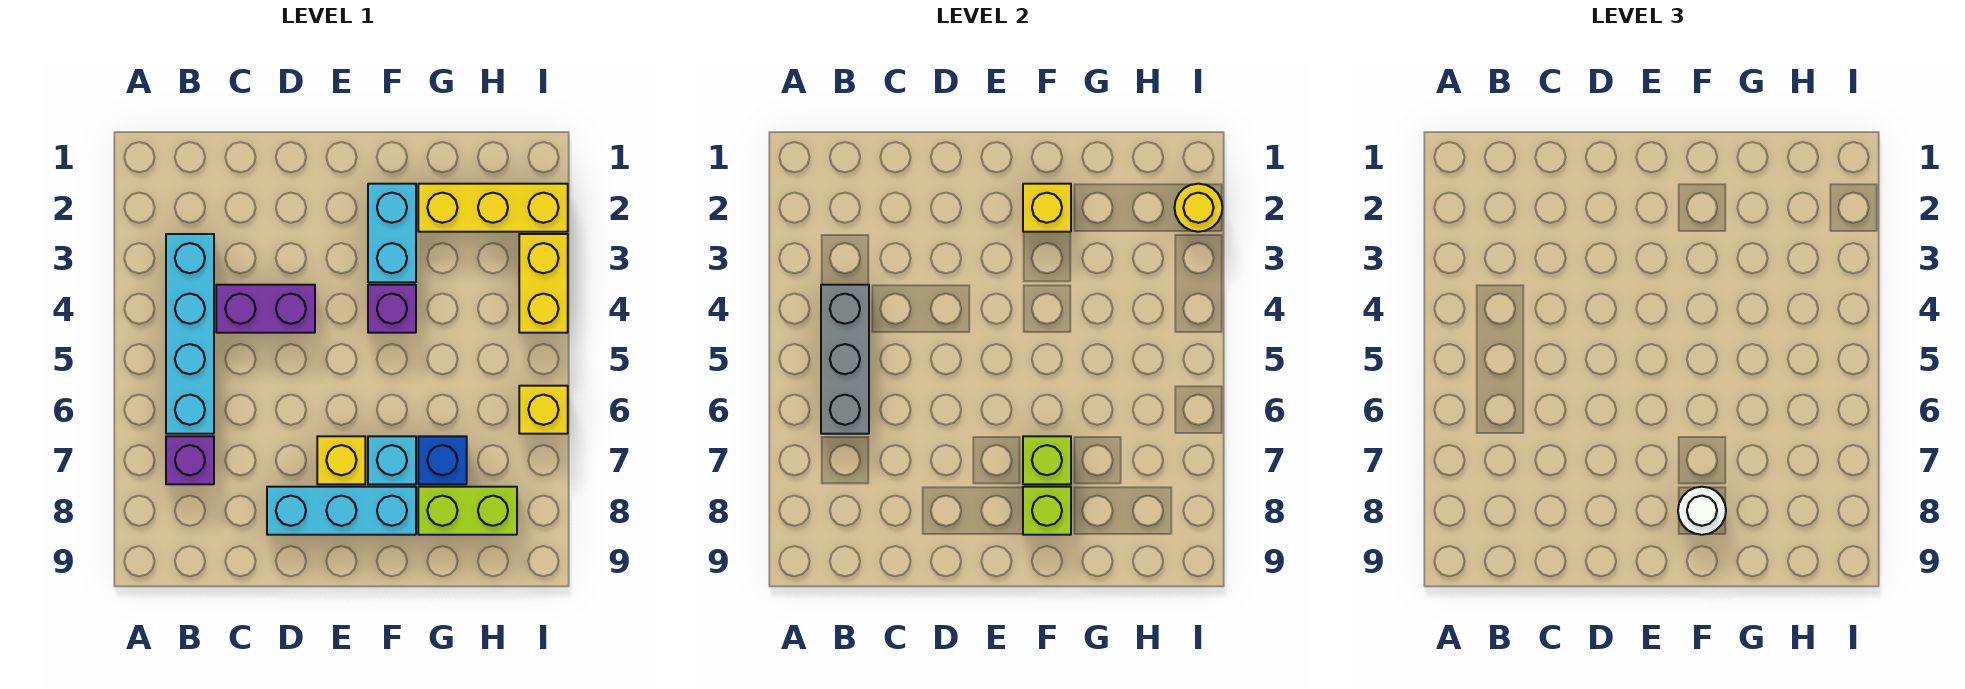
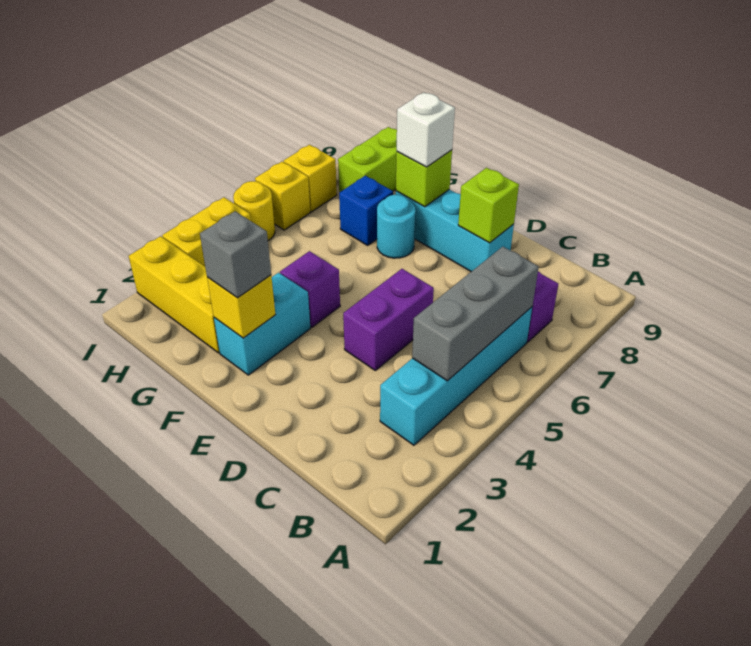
purple 1x2 brick [216,285,315,333] -> purple 1x2 brick turned to [343,269,434,370]
yellow 1x1 brick [317,436,365,484] -> yellow 1x1 brick moved to [284,145,337,212]
none -> grey 1x1 brick [200,211,271,298]
cyan 1x1 brick [368,436,416,484] -> cyan 1x1 round brick [377,195,416,258]
lime 1x1 brick [1023,436,1071,484] -> lime 1x1 brick moved to [458,168,519,243]
white 1x1 round brick [1678,487,1726,535] -> white 1x1 brick [397,92,455,167]
lime 1x2 brick [418,487,517,535] -> lime 1x2 brick turned to [338,127,397,193]
yellow 1x1 round brick [1174,184,1222,232] -> yellow 1x1 round brick moved to [233,181,275,241]

